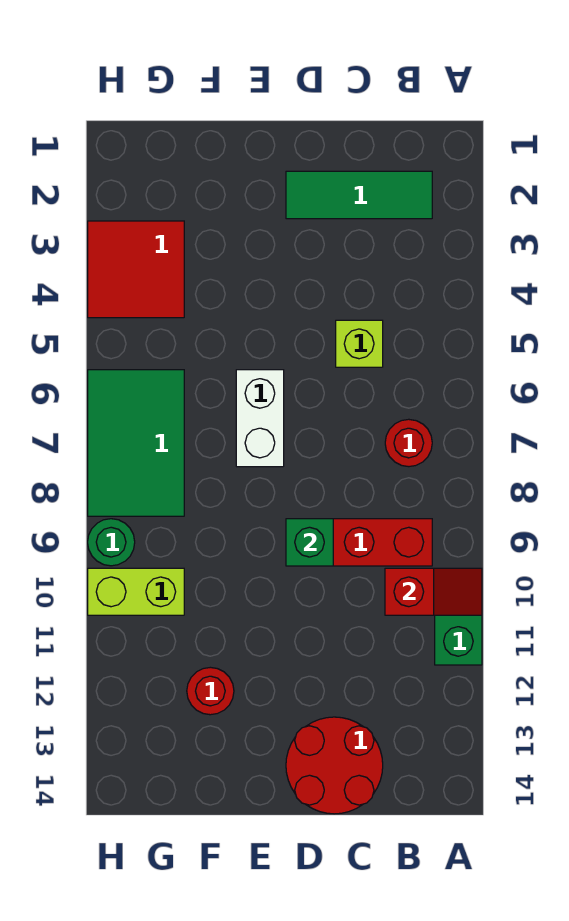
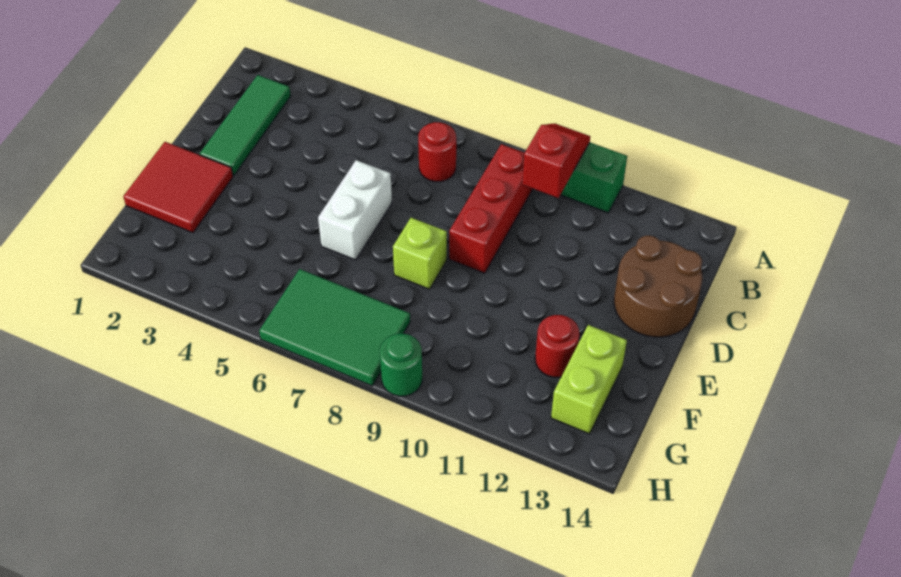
lime 1x1 brick [336,320,383,367] -> lime 1x1 brick moved to [393,218,447,289]
red 2x2 round brick [286,717,383,814] -> brown 2x2 round brick [614,236,703,337]
green 1x1 brick [286,519,333,566] -> none
white 1x2 brick [236,370,284,467] -> white 1x2 brick turned to [318,160,392,260]
red 2x2 tile [88,221,184,318] -> red 2x2 tile moved to [123,142,233,233]
lime 1x2 brick [88,568,184,615] -> lime 1x2 brick moved to [551,325,627,434]

